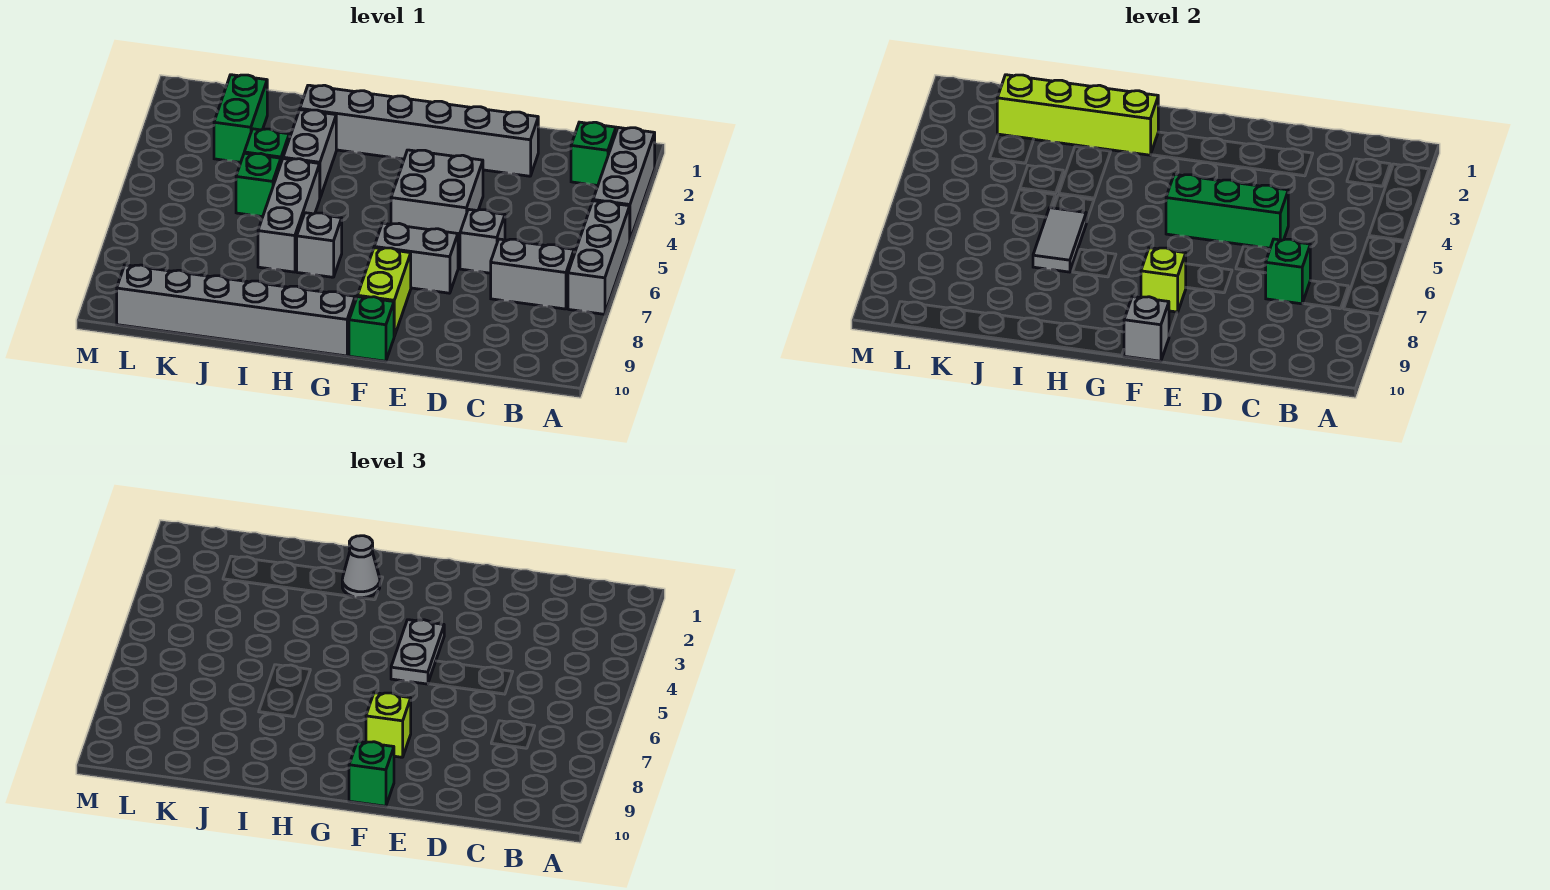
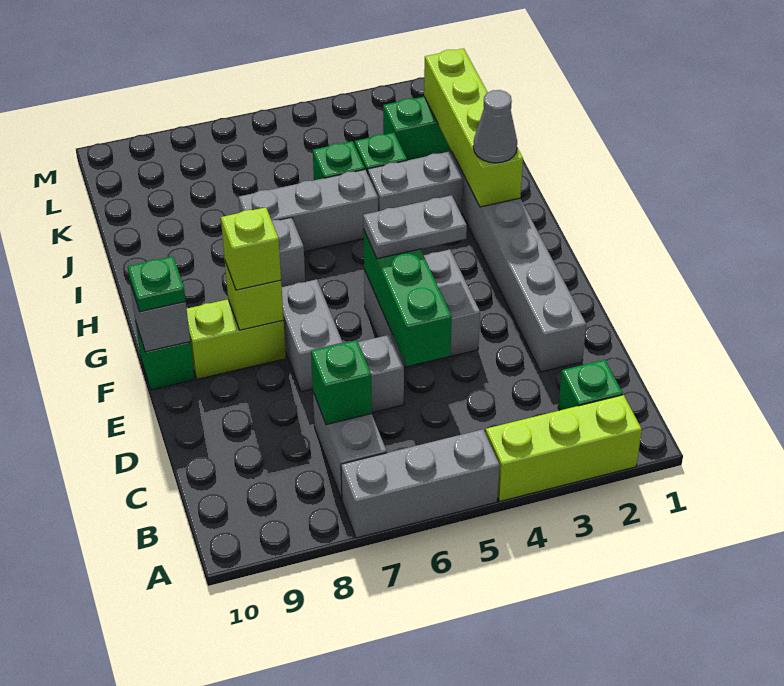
grey 1x3 brick [593,127,655,240] -> lime 1x3 brick [485,395,642,501]
green 1x1 brick [349,742,394,806] -> green 1x1 plate [128,256,186,312]
grey 1x6 brick [117,265,355,356] -> none
grey 1x2 tile [1033,208,1086,272] -> none

